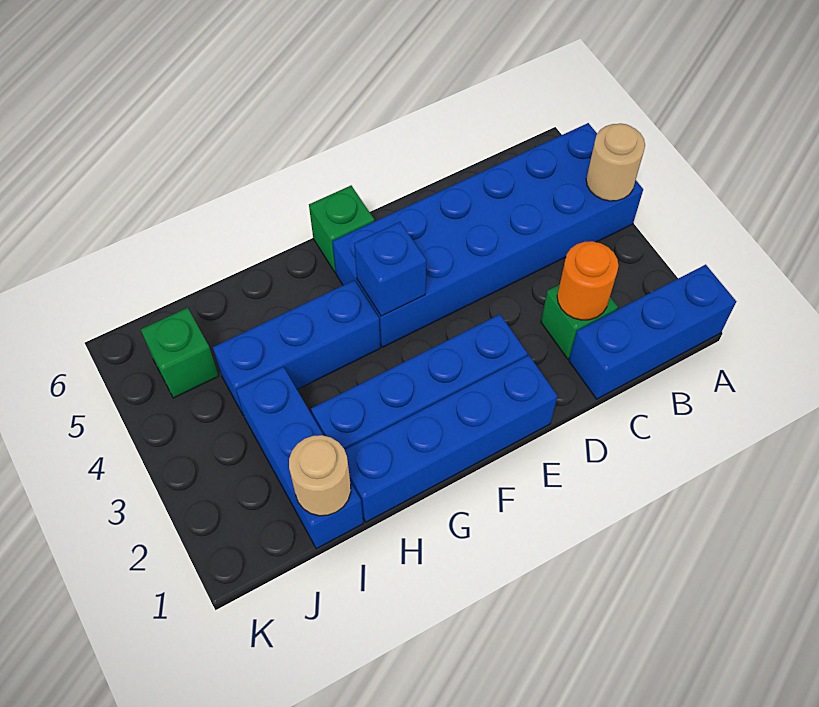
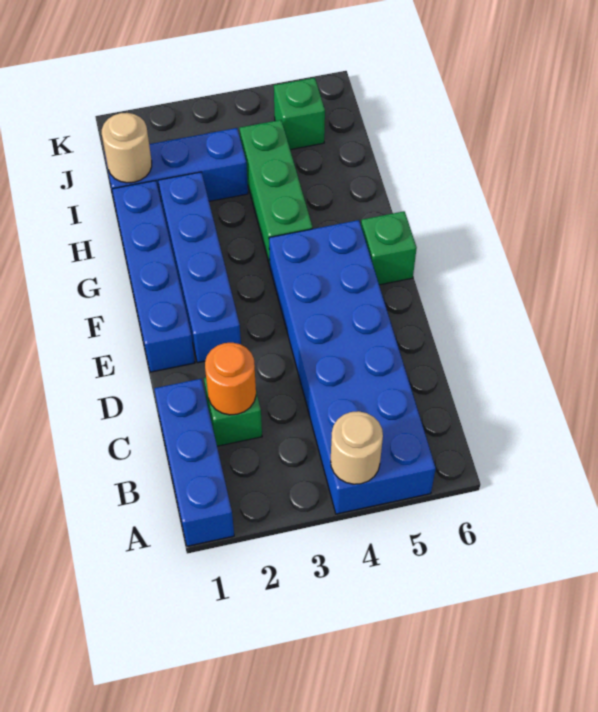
blue 1x1 brick [354,222,426,316] -> none
blue 1x3 brick [213,280,380,416] -> green 1x3 brick [239,120,313,266]

